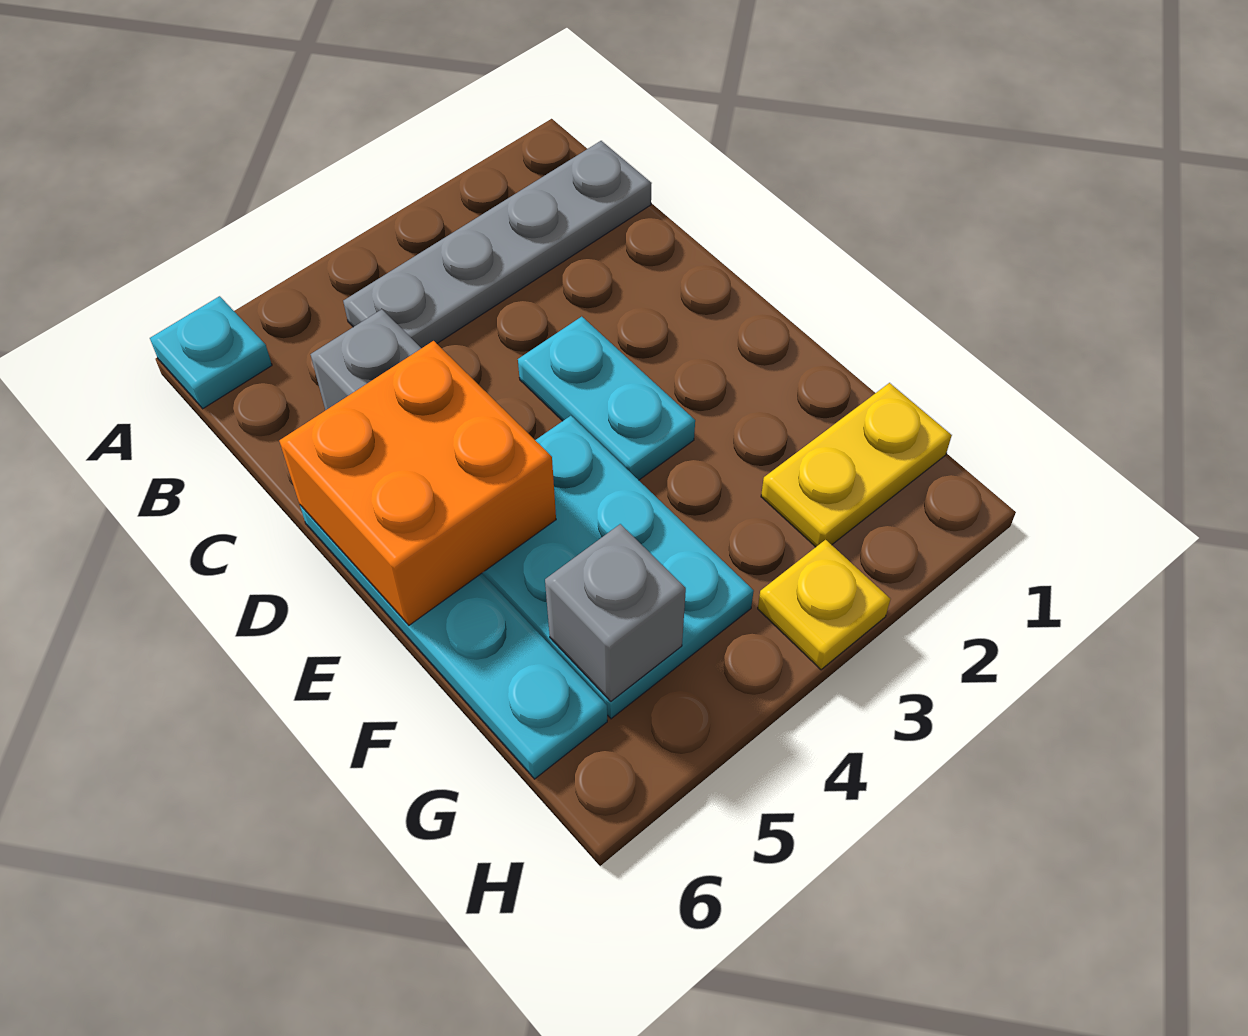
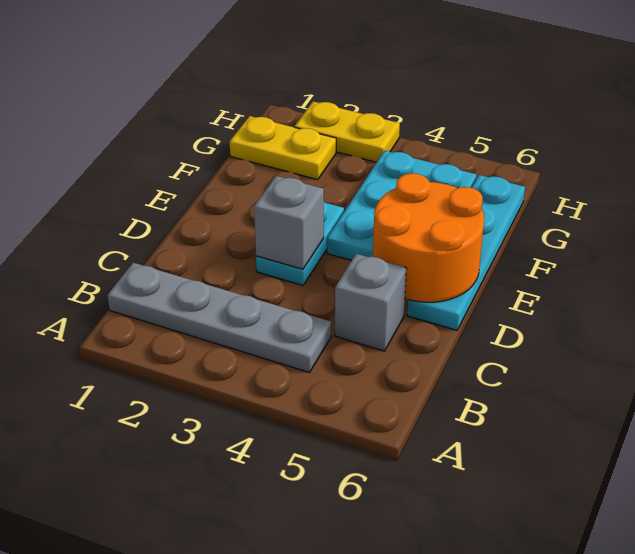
cyan 1x1 plate [150,296,272,409] -> none
orange 2x2 brick [279,341,556,625] -> orange 2x2 round brick [373,173,484,302]
grey 1x1 brick [545,524,686,702] -> grey 1x1 brick moved to [254,176,324,269]
yellow 1x1 plate [758,540,891,670] -> yellow 1x2 plate [295,101,400,162]

